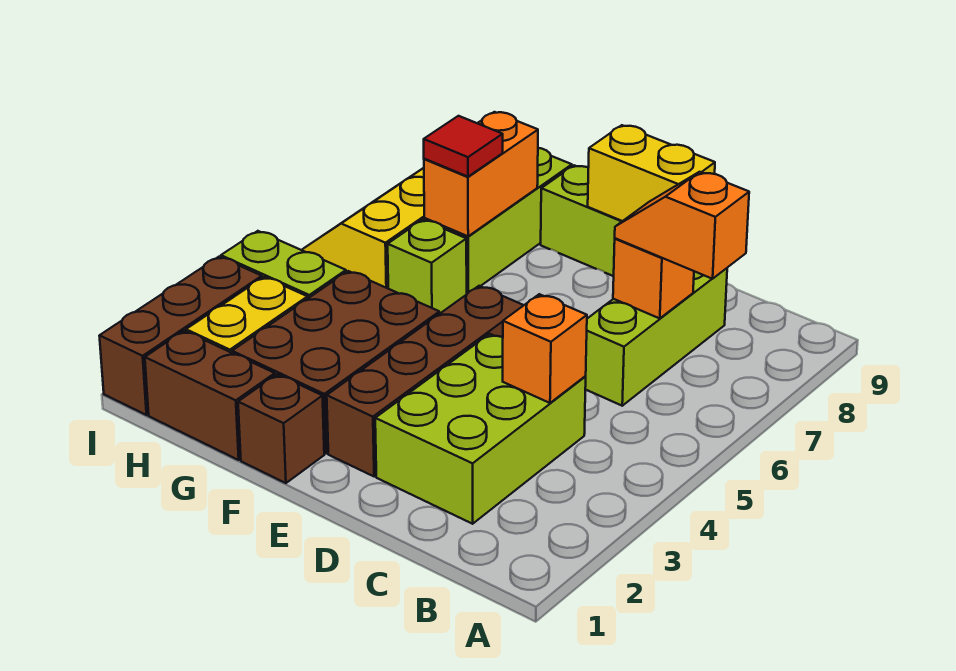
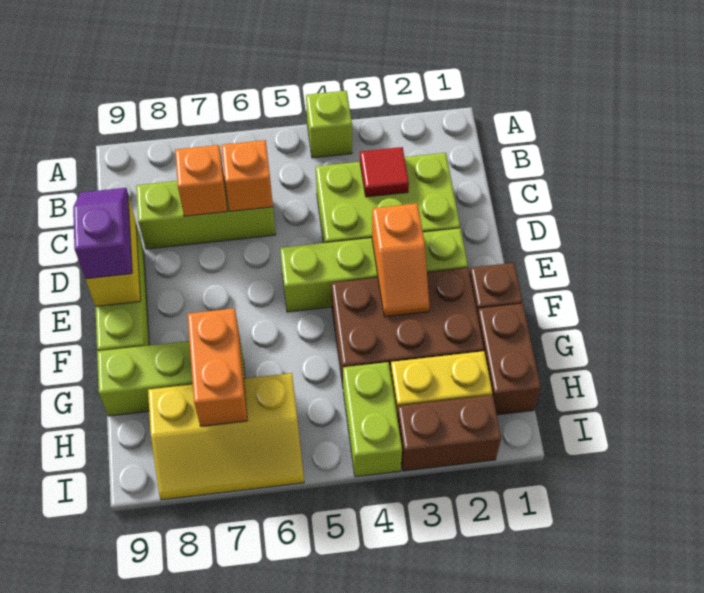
orange 1x2 slope [615,172,749,279] -> orange 1x2 slope moved to [372,203,430,317]
orange 1x1 brick [503,294,587,403] -> orange 1x1 brick moved to [222,140,273,211]
none -> purple 1x2 slope [73,188,132,279]
brown 1x4 brick [327,286,524,476] -> lime 1x4 brick [280,228,468,312]
lime 1x1 brick [388,220,467,314] -> lime 1x1 brick moved to [306,91,352,158]
orange 1x2 brick [424,112,538,236] -> orange 1x2 brick turned to [187,308,248,426]
red 1x1 tile [424,116,503,177] -> red 1x1 tile moved to [360,147,409,197]
brown 1x3 brick [100,257,262,415] -> brown 1x2 brick [397,395,501,471]

